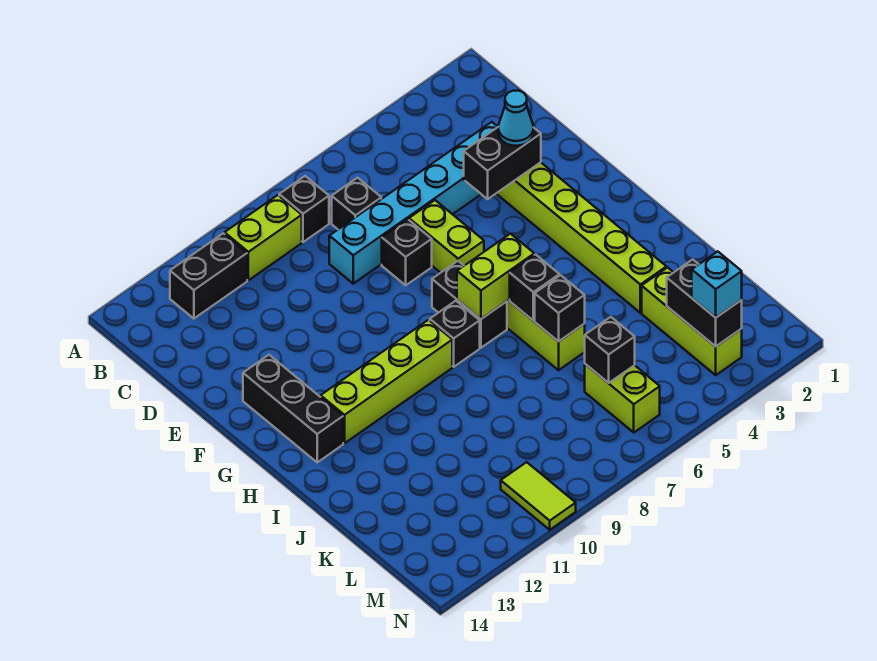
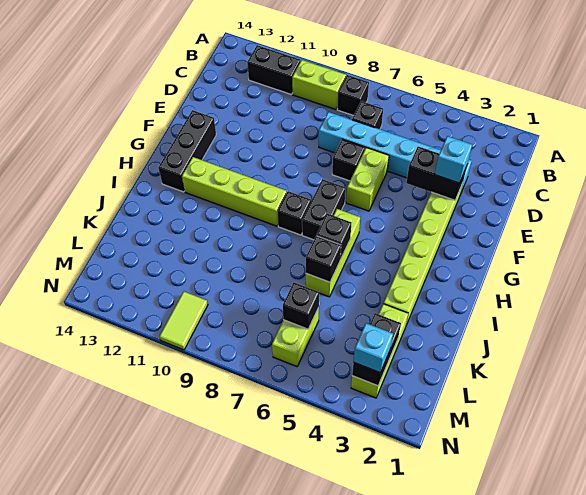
cyan 1x1 cone [498,91,533,146] -> cyan 1x1 brick [435,136,472,183]
lime 1x2 brick [457,234,534,319] -> none

